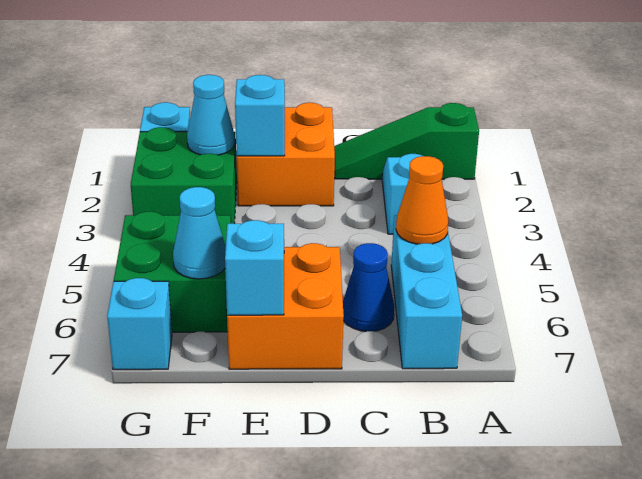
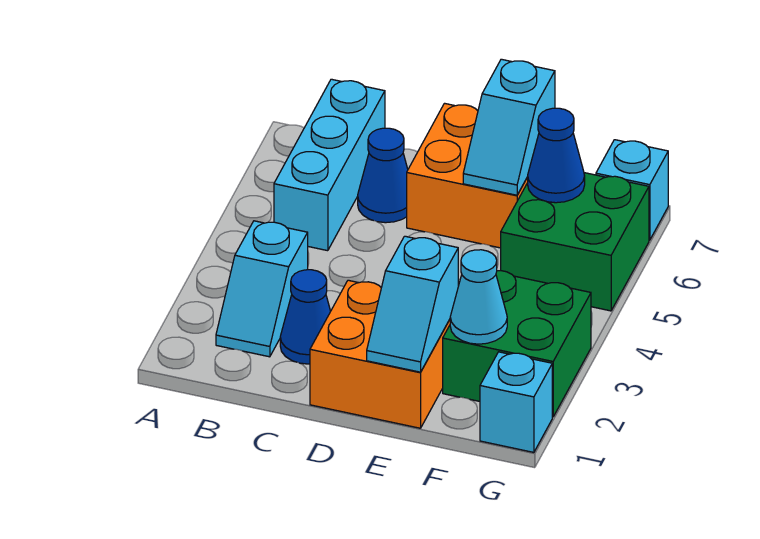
green 1x3 slope [334,103,479,179] -> none
orange 1x1 cone [396,156,449,244] -> none
none -> blue 1x1 cone [280,270,331,364]
cyan 1x1 cone [173,187,226,279] -> blue 1x1 cone [528,108,585,203]

